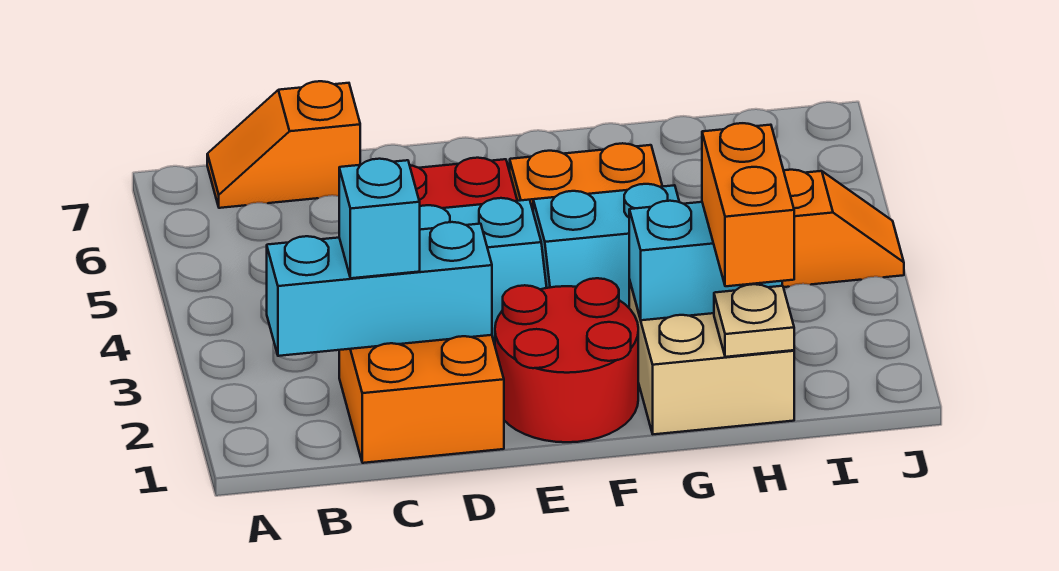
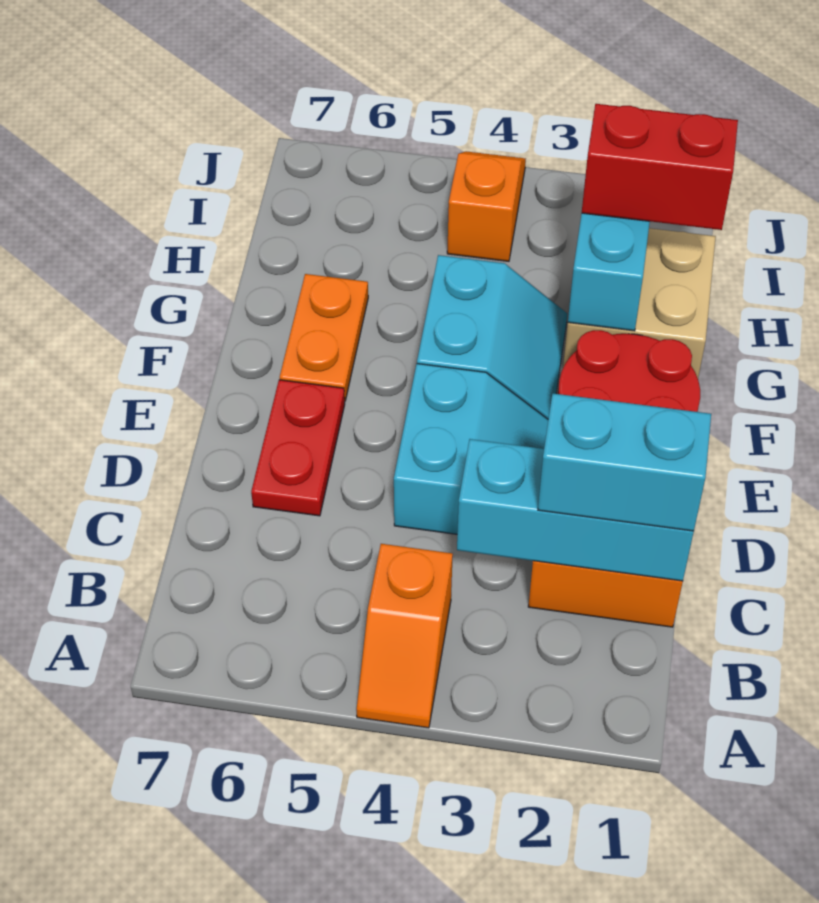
cyan 1x3 brick [267,222,492,356] -> cyan 1x3 brick turned to [457,439,694,581]
orange 1x2 slope [207,81,360,208] -> orange 1x2 slope moved to [357,544,453,728]
cyan 1x1 brick [339,159,420,278] -> cyan 1x2 brick [538,394,711,531]
tan 1x1 plate [714,284,794,357] -> none
orange 1x2 brick [702,123,794,286] -> red 1x2 brick [582,104,738,230]

